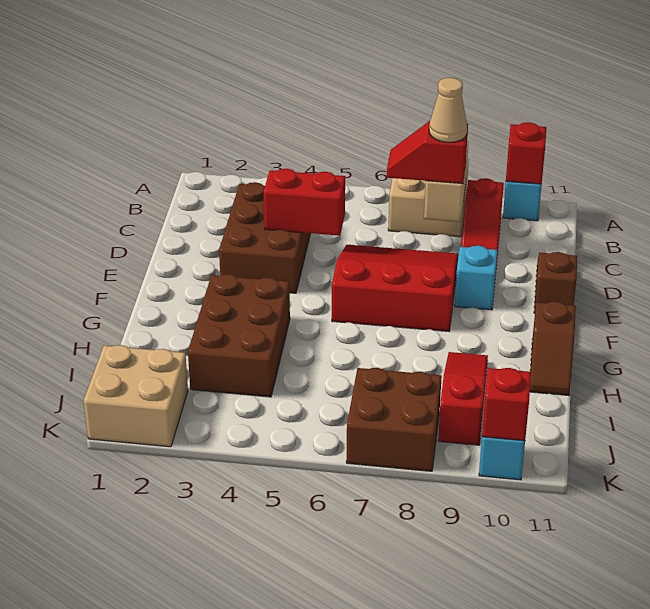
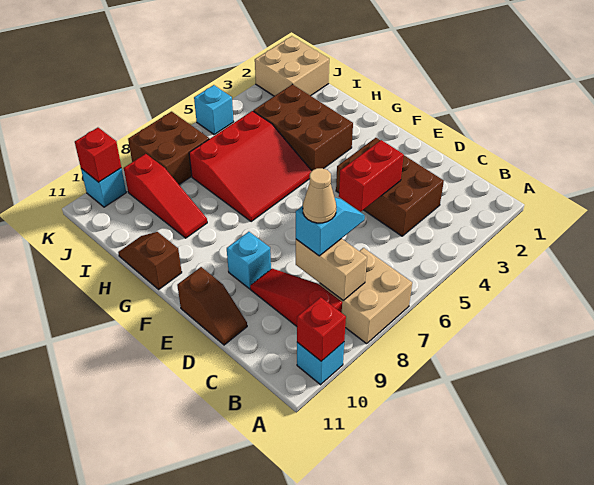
red 1x2 slope [386,121,468,184] -> cyan 1x2 slope [296,198,365,256]
red 3x3 slope [332,245,459,331] -> red 3x3 slope moved to [189,111,312,221]
none -> cyan 1x1 brick [194,85,234,134]

